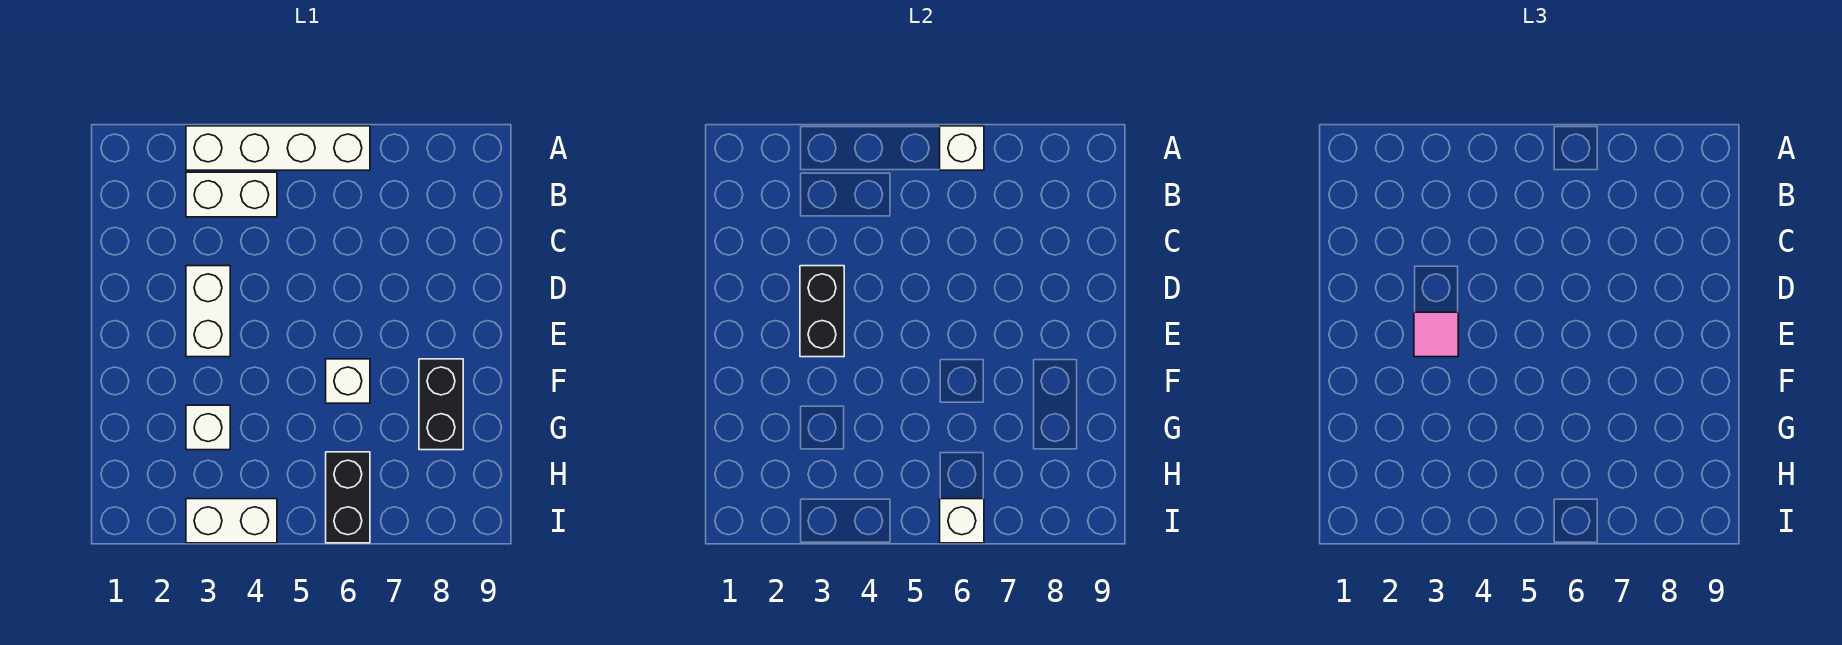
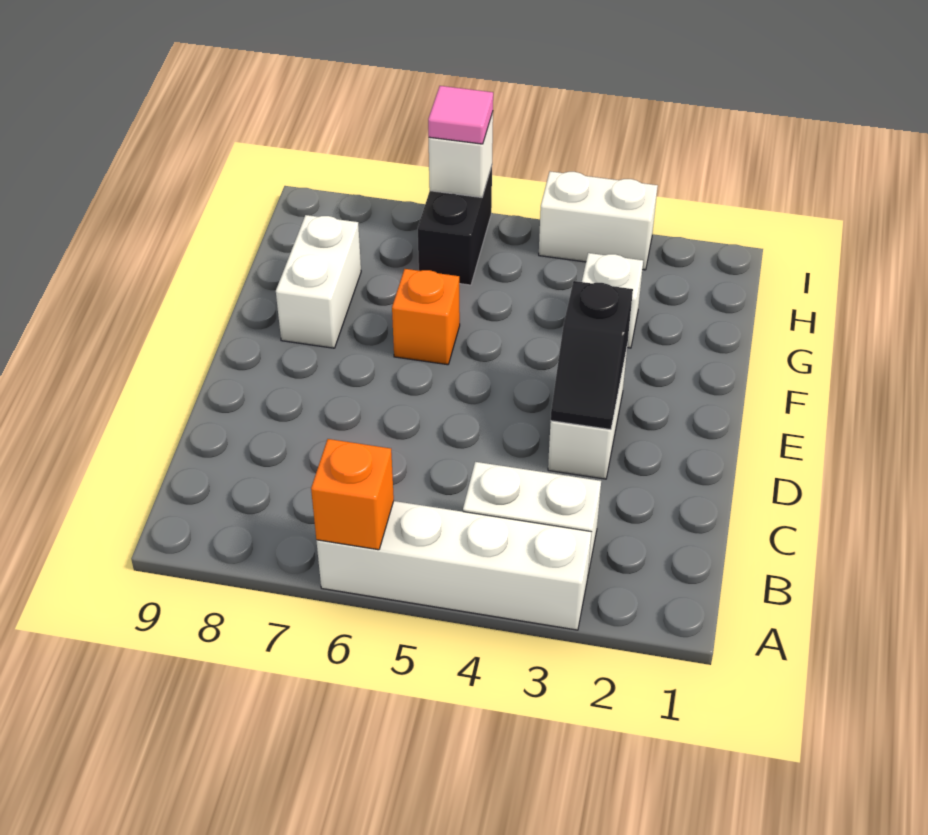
white 1x1 brick [940,126,984,170] -> orange 1x1 brick [311,439,394,550]
black 1x2 brick [800,266,844,357] -> black 1x2 slope [551,281,633,430]
pink 1x1 tile [1414,312,1458,357] -> pink 1x1 tile moved to [428,86,493,144]
white 1x1 brick [326,359,370,403] -> orange 1x1 brick [392,269,460,365]
black 1x2 brick [419,359,463,450] -> white 1x2 brick [276,215,361,348]

